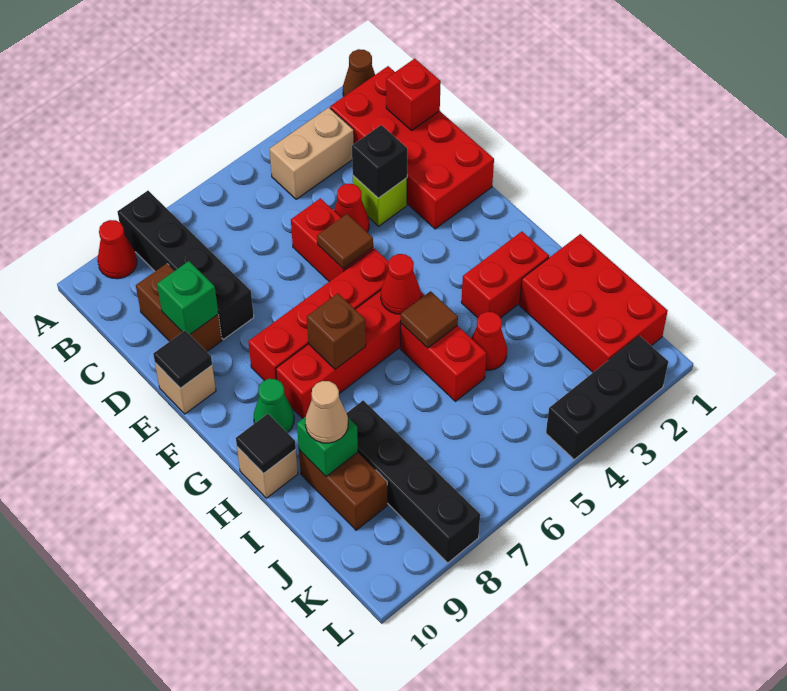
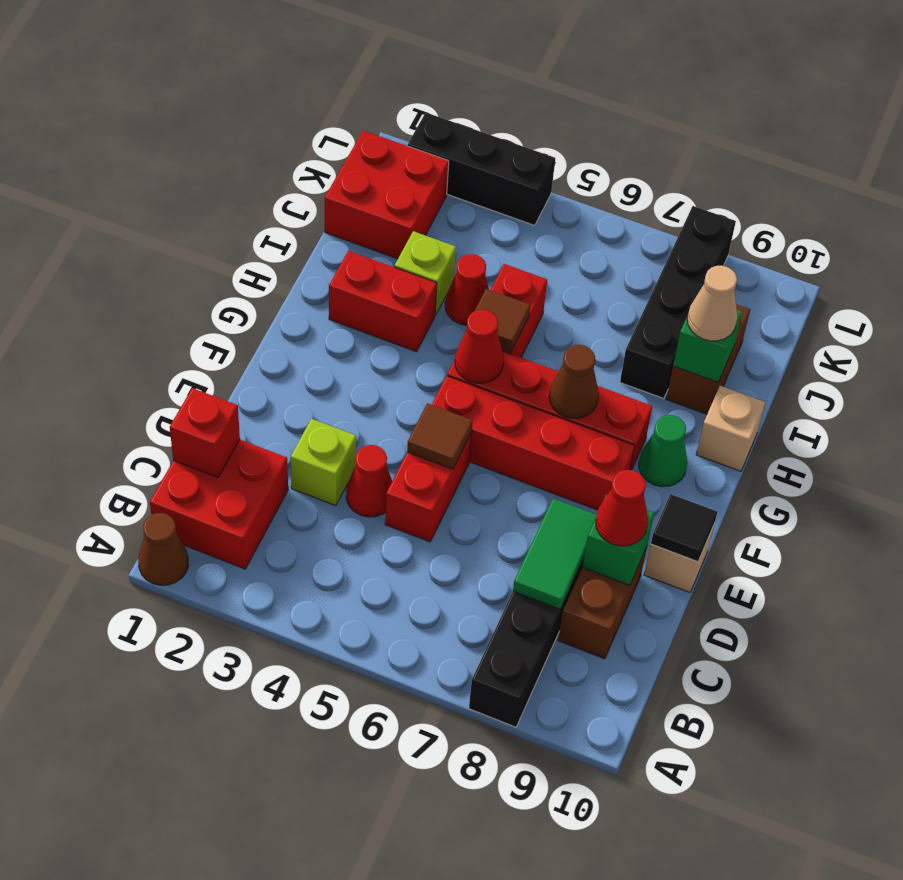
red 1x1 cone [97,220,137,279] -> red 1x1 cone moved to [596,470,648,546]
red 2x4 brick [330,66,494,229] -> red 2x2 brick [150,440,288,569]
tan 1x2 brick [270,107,354,199] -> none
none -> green 1x2 tile [513,498,597,609]
black 1x1 brick [352,125,407,198] -> none
brown 1x1 brick [307,294,366,369] -> brown 1x1 cone [549,345,599,418]
black 1x1 tile [236,414,296,474] -> none
red 2x3 brick [519,234,668,372] -> red 2x2 brick [325,131,449,259]
none -> lime 1x1 brick [394,231,456,315]

